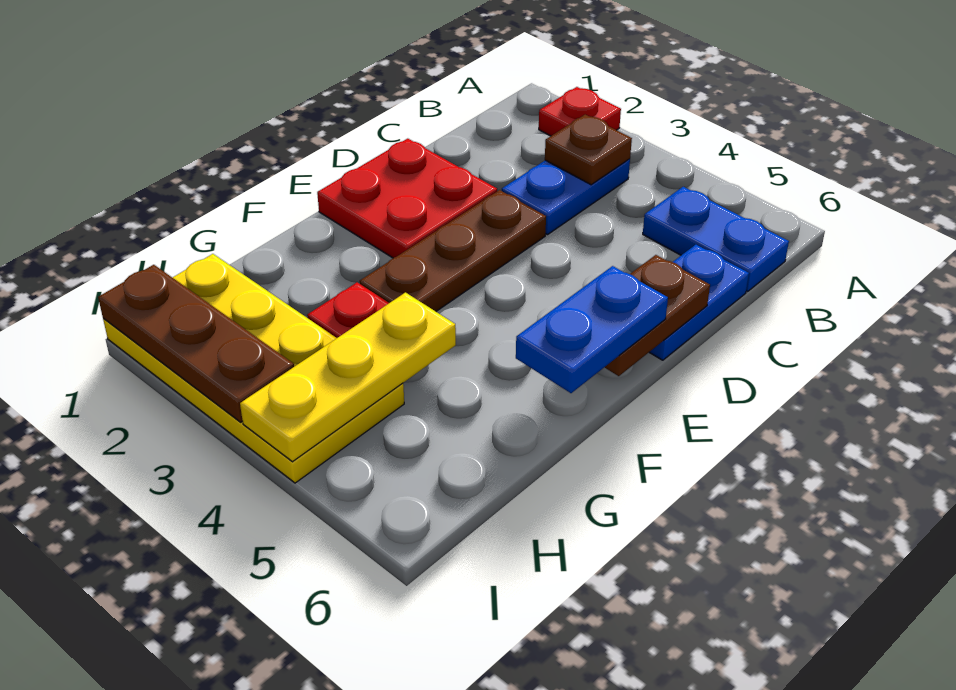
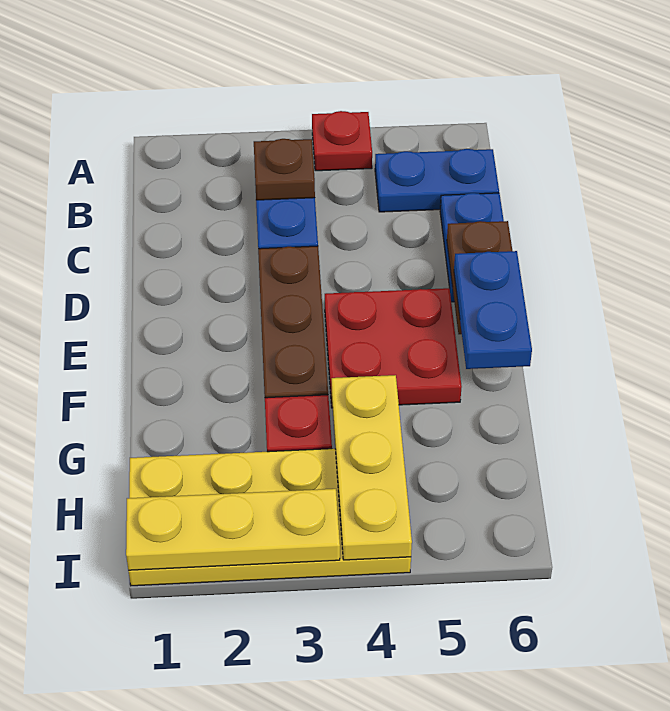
red 1x1 plate [539,87,621,136] -> red 1x1 plate moved to [312,111,372,171]
red 2x2 plate [317,139,497,258] -> red 2x2 plate moved to [325,288,462,408]
brown 1x3 plate [98,265,294,422] -> yellow 1x3 plate [126,489,340,570]

